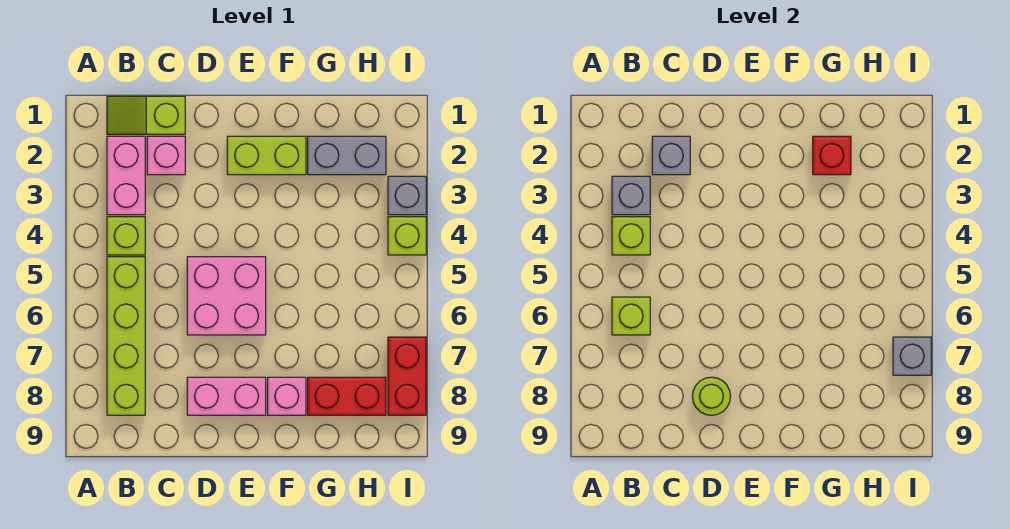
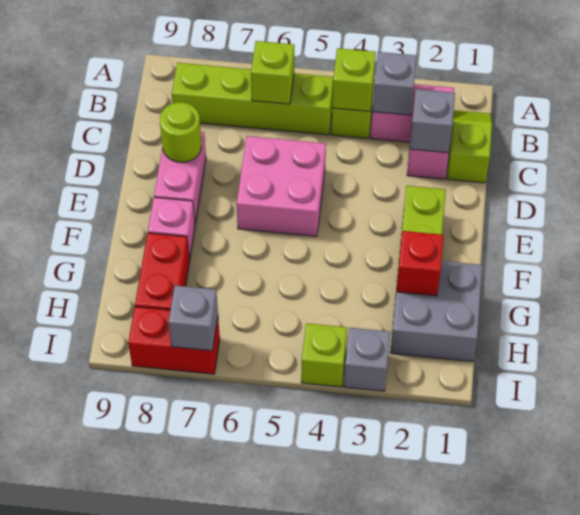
grey 1x2 brick [308,136,386,175] -> grey 2x2 brick [390,261,482,362]

